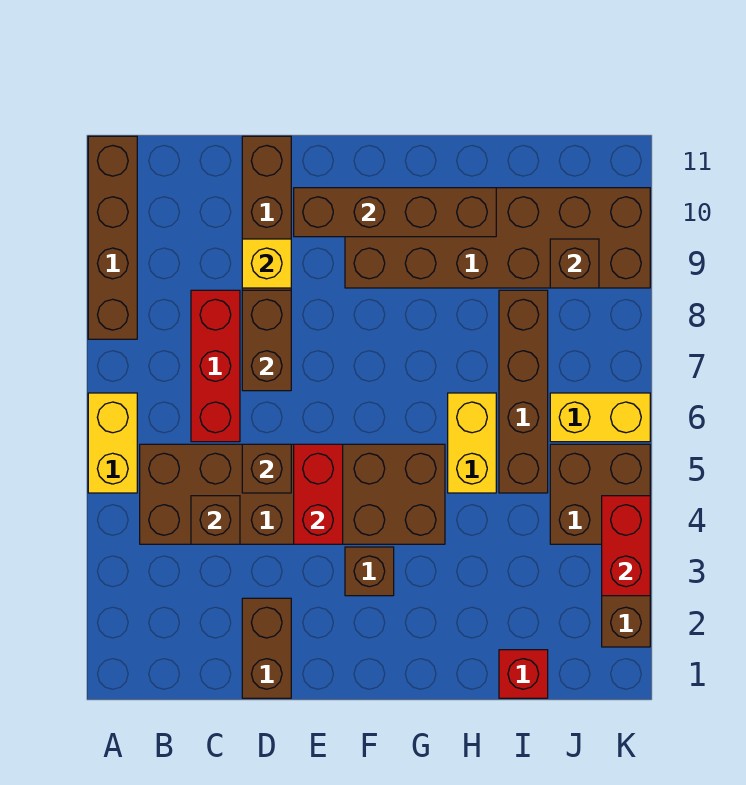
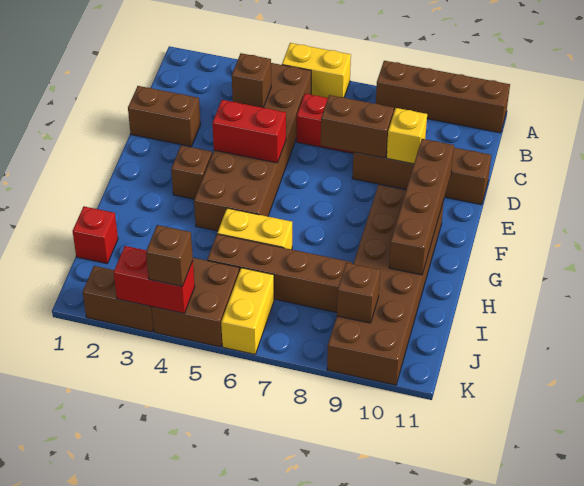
brown 1x1 brick [242,444,291,493] -> brown 1x1 brick moved to [146,225,193,286]

